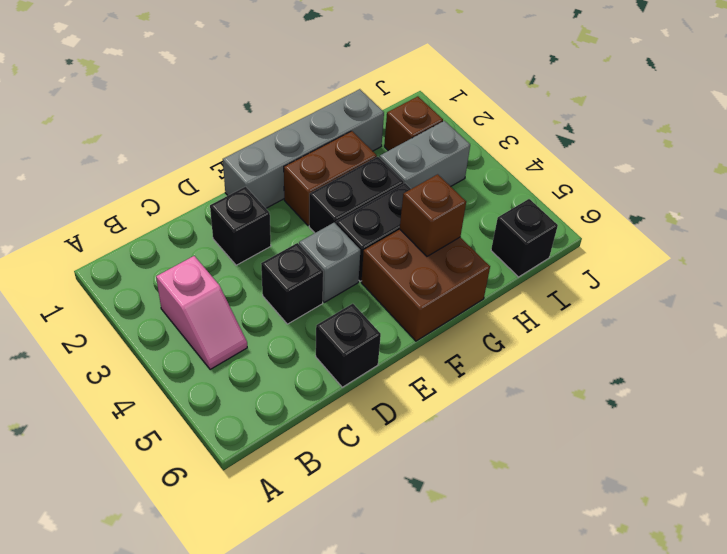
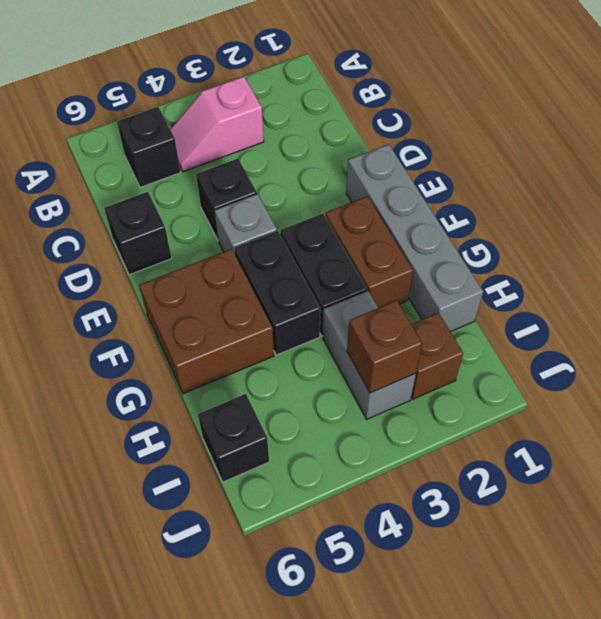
black 1x1 brick [210,187,271,265] -> black 1x1 brick moved to [117,107,180,187]
brown 1x1 brick [400,174,466,256] -> brown 1x1 brick moved to [347,301,422,393]

